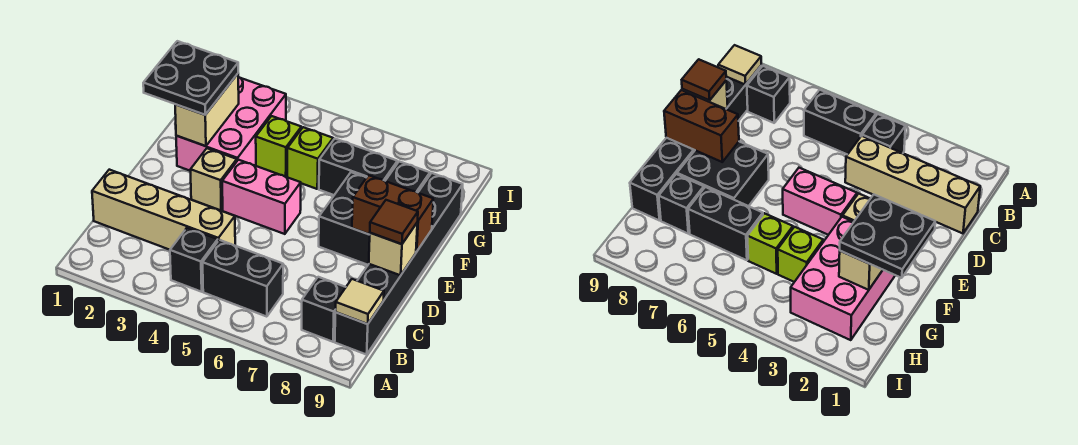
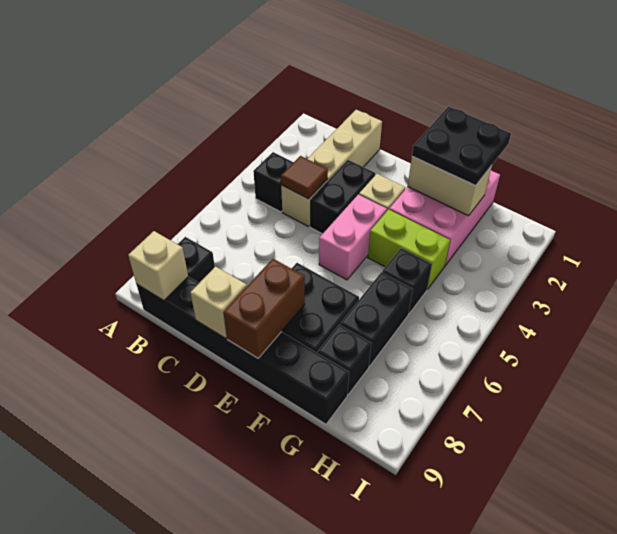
black 1x2 brick [203,240,283,317] -> black 1x2 brick moved to [310,160,375,234]
tan 1x1 tile [336,279,384,324] -> tan 1x1 brick [128,231,188,301]
brown 1x1 tile [370,200,418,244] -> brown 1x1 tile moved to [281,156,328,199]
pink 2x3 brick [176,77,286,171] -> pink 2x3 brick turned to [389,171,500,266]
lime 1x1 brick [256,116,301,177] -> lime 1x2 brick [368,209,450,289]
lime 1x1 brick [287,127,333,189] -> black 1x1 brick [382,248,432,313]

